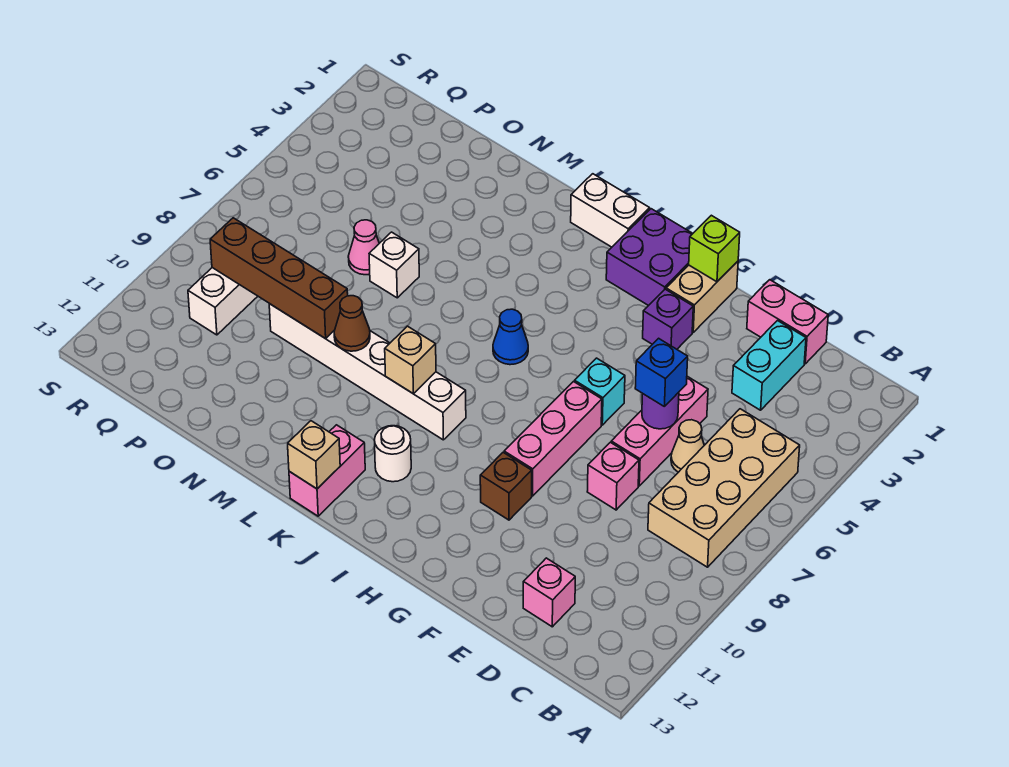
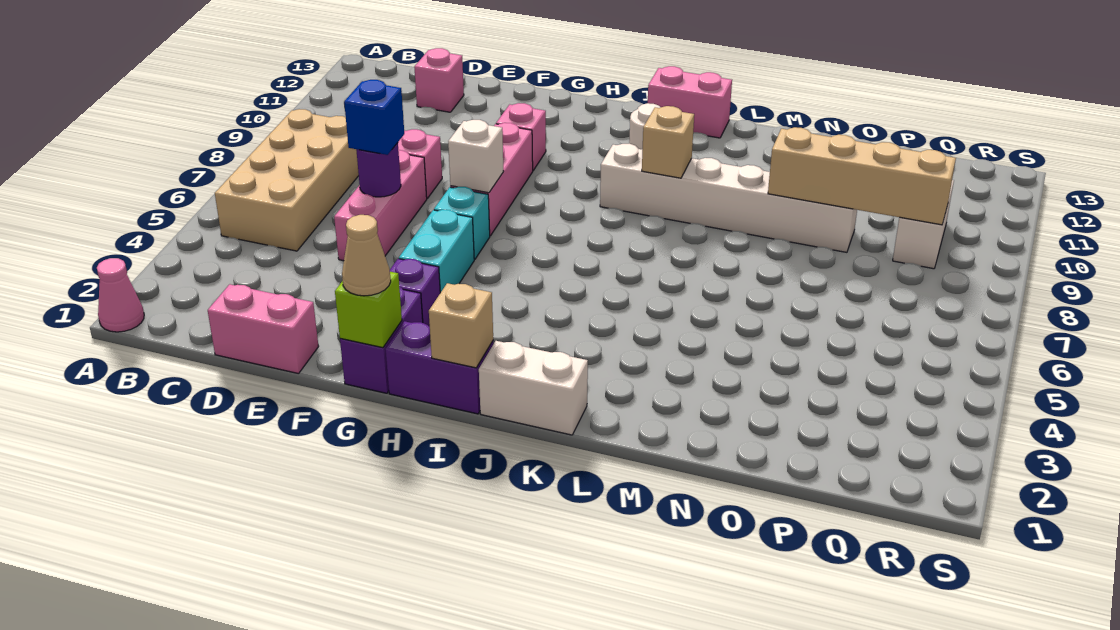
cyan 1x2 brick [732,321,806,410] -> cyan 1x2 brick moved to [399,210,474,293]
tan 1x1 cone [671,420,704,472] -> tan 1x1 cone moved to [342,215,391,296]
tan 1x2 brick [666,261,738,332] -> purple 1x2 brick [340,287,423,393]
brown 1x1 brick [480,452,532,520] -> pink 1x1 brick [496,103,546,170]
purple 2x2 brick [606,209,693,306] -> purple 1x2 brick [385,321,494,414]
blue 1x1 cone [493,309,528,365] -> none
pink 1x2 brick [289,425,365,516] -> pink 1x2 brick turned to [648,66,732,138]
tan 1x1 brick [288,421,340,489] -> tan 1x1 brick moved to [429,283,493,368]
brown 1x1 cone [334,296,370,351] -> none
white 1x1 brick [369,232,419,298] -> white 1x1 brick moved to [448,120,504,193]
brown 1x4 brick [210,218,348,339] -> tan 1x4 brick [768,127,956,225]
pink 1x1 cone [348,220,379,275] -> pink 1x1 cone moved to [97,258,144,332]

